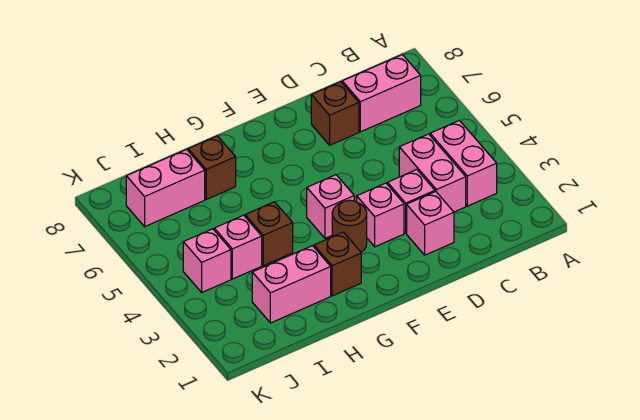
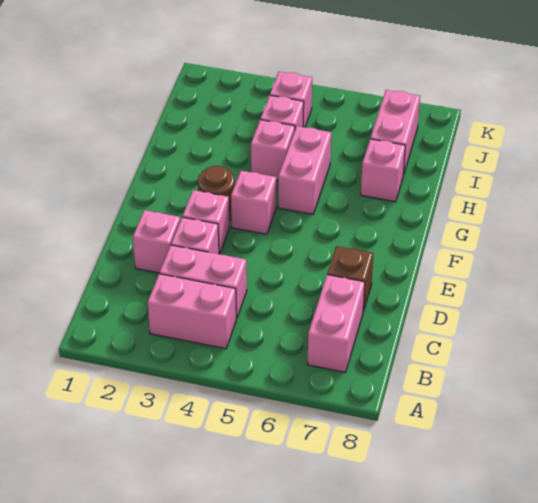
brown 1x1 brick [314,232,361,296] -> none
pink 1x2 brick [252,246,331,323] -> pink 1x2 brick moved to [278,126,331,214]
brown 1x1 brick [245,202,293,265] -> pink 1x1 brick [251,120,295,180]
brown 1x1 brick [188,136,236,199] -> pink 1x1 brick [361,139,406,202]

